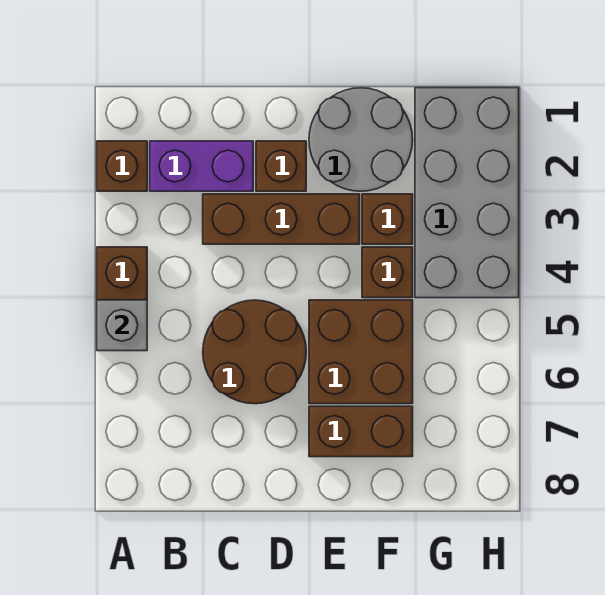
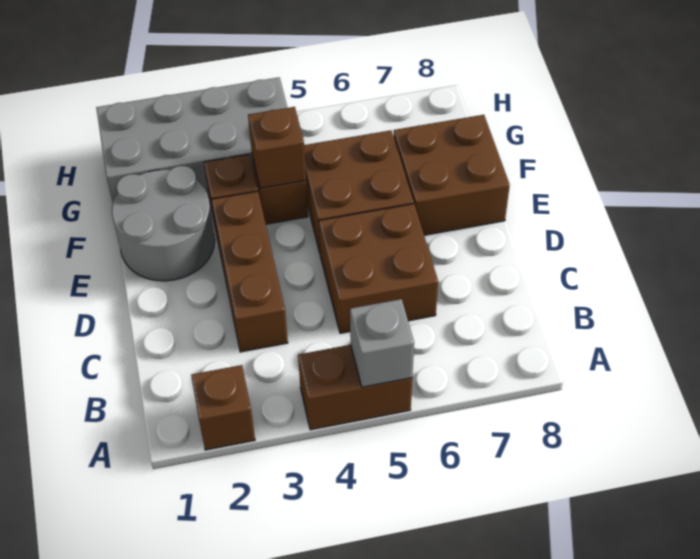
purple 1x2 brick [150,141,253,191] -> none
brown 2x2 round brick [203,300,306,404] -> brown 2x2 brick [319,204,438,333]
brown 1x1 brick [256,141,306,191] -> brown 1x1 brick moved to [248,107,306,189]
brown 1x2 brick [309,406,413,457] -> brown 2x2 brick [394,115,510,235]

